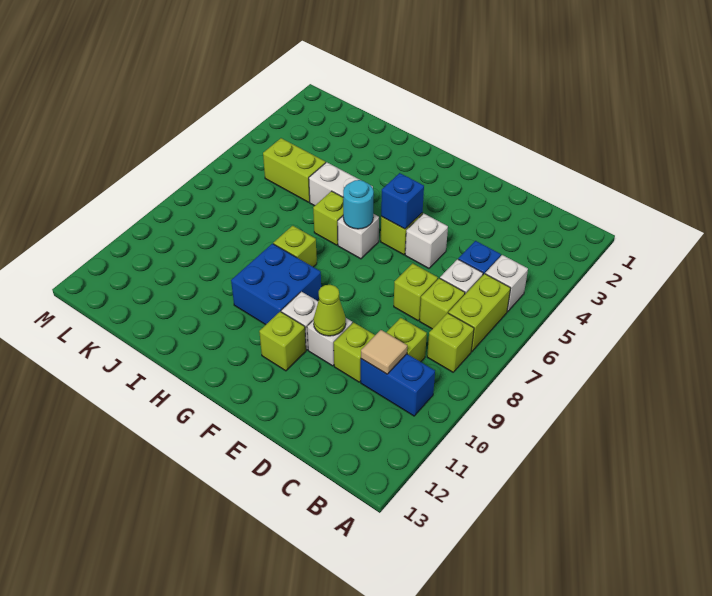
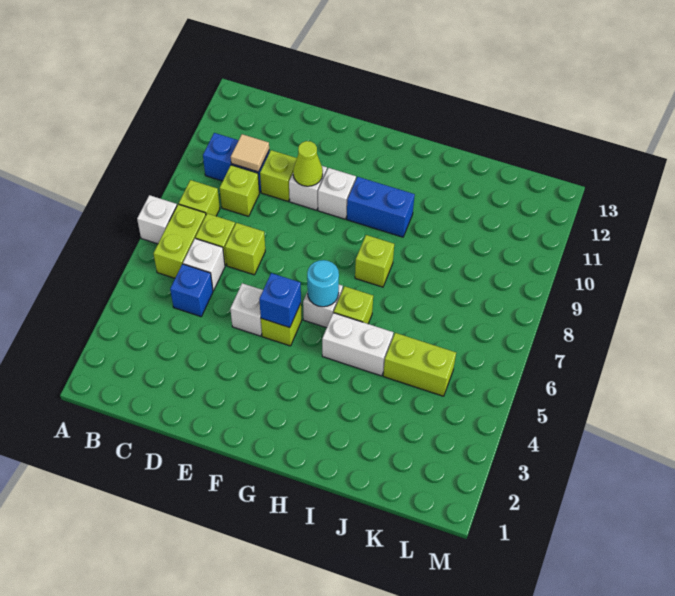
white 1x1 brick [485,255,528,312] -> white 1x1 brick moved to [137,195,177,244]
lime 1x1 brick [259,312,306,371] -> none
blue 2x2 brick [231,244,321,325] -> blue 1x2 brick [347,177,415,237]

